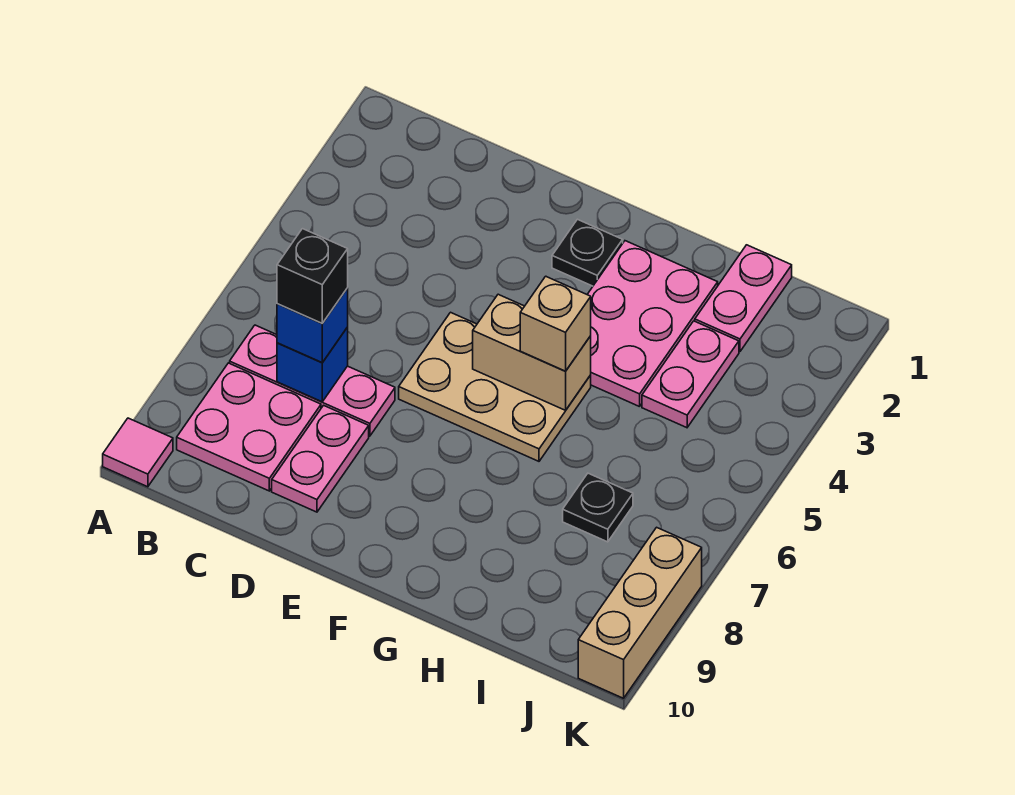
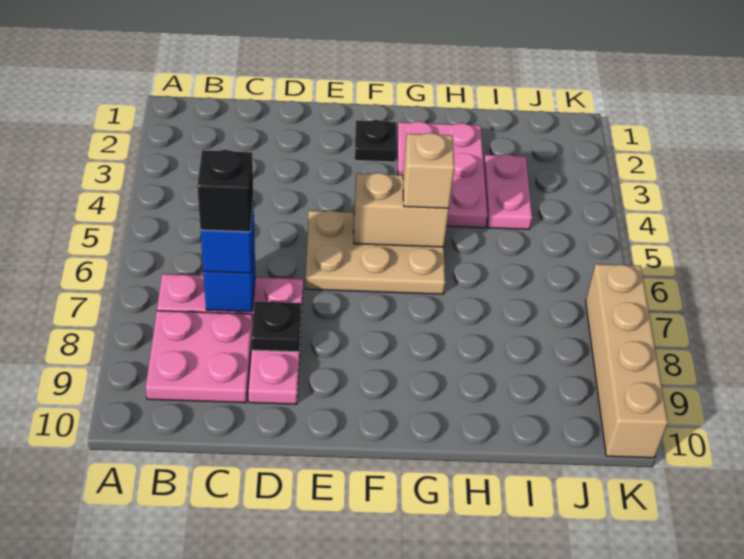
pink 1x1 tile [103,418,173,487] -> none
pink 1x2 plate [695,245,792,352] -> none
black 1x1 plate [563,473,633,542] -> black 1x1 plate moved to [251,302,301,352]
tan 1x3 brick [578,527,702,698] -> tan 1x4 brick [586,264,668,458]

